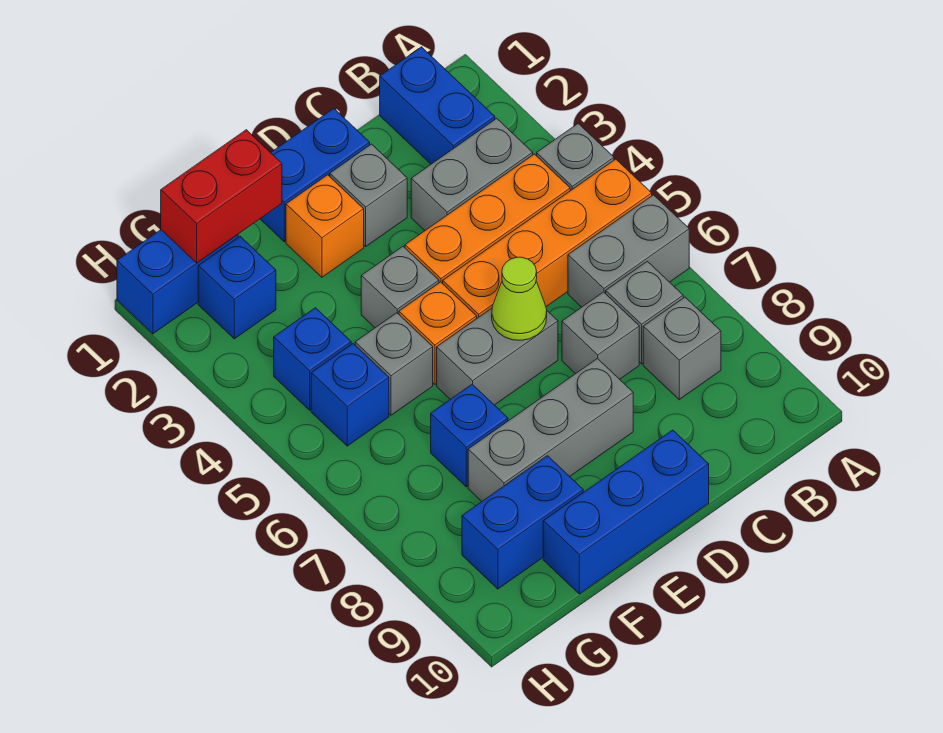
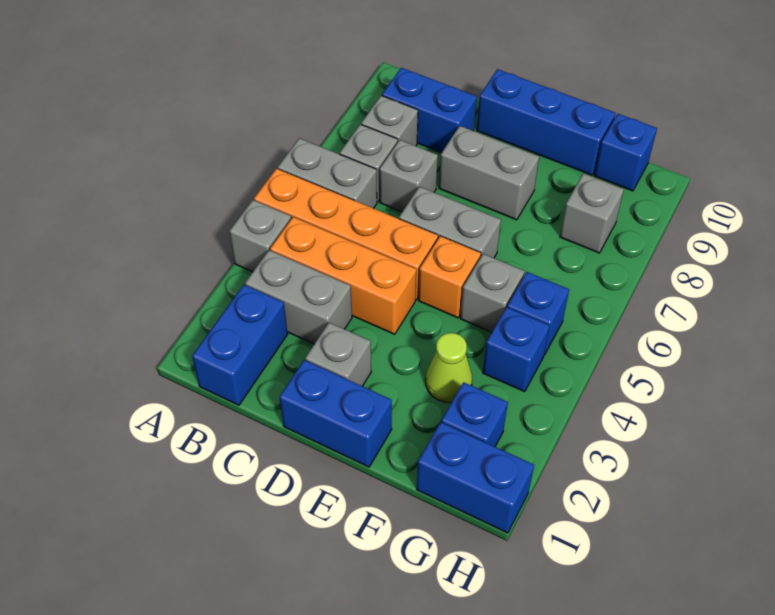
lime 1x1 cone [492,257,547,340] -> lime 1x1 cone moved to [426,333,472,402]
grey 1x3 brick [468,358,633,501] -> grey 1x2 brick [439,126,539,220]
orange 1x1 brick [286,175,364,277] -> none
grey 1x1 brick [361,247,439,328] -> grey 1x1 brick moved to [560,174,624,253]
red 1x2 brick [161,130,282,263] -> none
blue 1x1 brick [431,384,508,487] -> blue 1x1 brick moved to [595,114,657,191]
blue 1x2 brick [462,456,583,589] -> blue 1x2 brick moved to [382,68,477,153]

